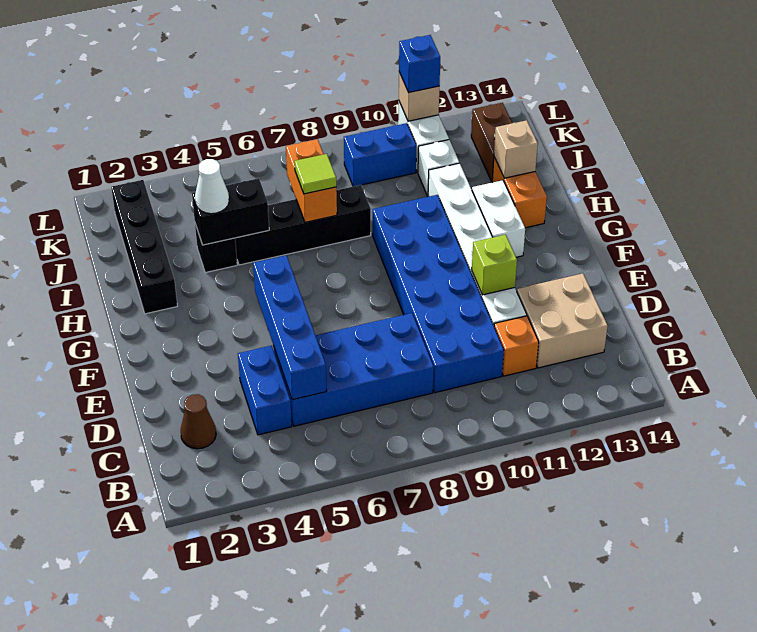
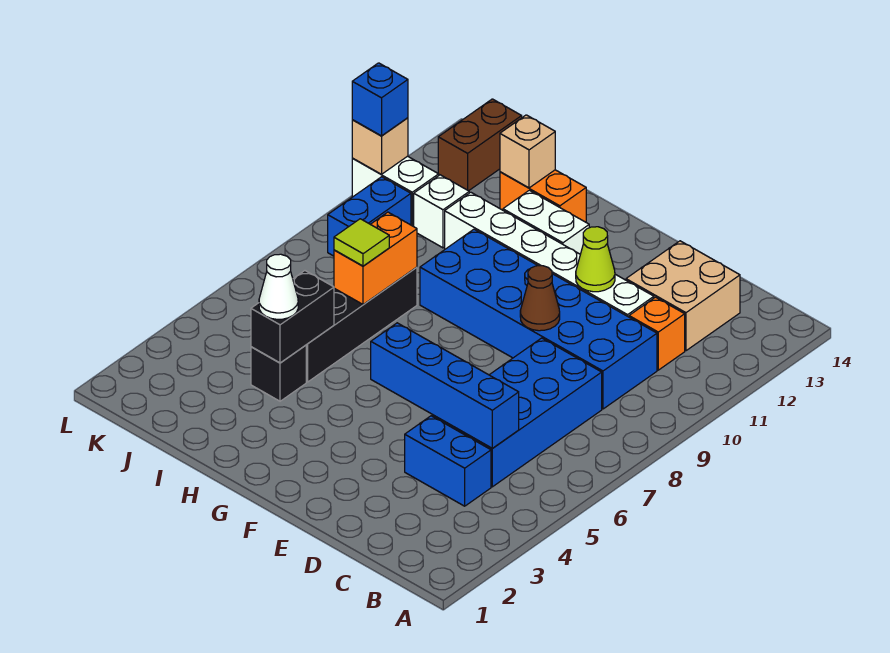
brown 1x1 cone [181,394,216,449] -> brown 1x1 cone moved to [520,266,560,331]
lime 1x1 brick [472,235,517,295] -> lime 1x1 cone [576,227,615,292]
black 1x4 brick [111,180,177,314] -> none
orange 1x2 brick [286,139,337,222] -> orange 1x2 brick turned to [334,212,417,304]
brown 1x2 brick [471,103,512,181] -> brown 1x2 brick turned to [438,99,522,191]

